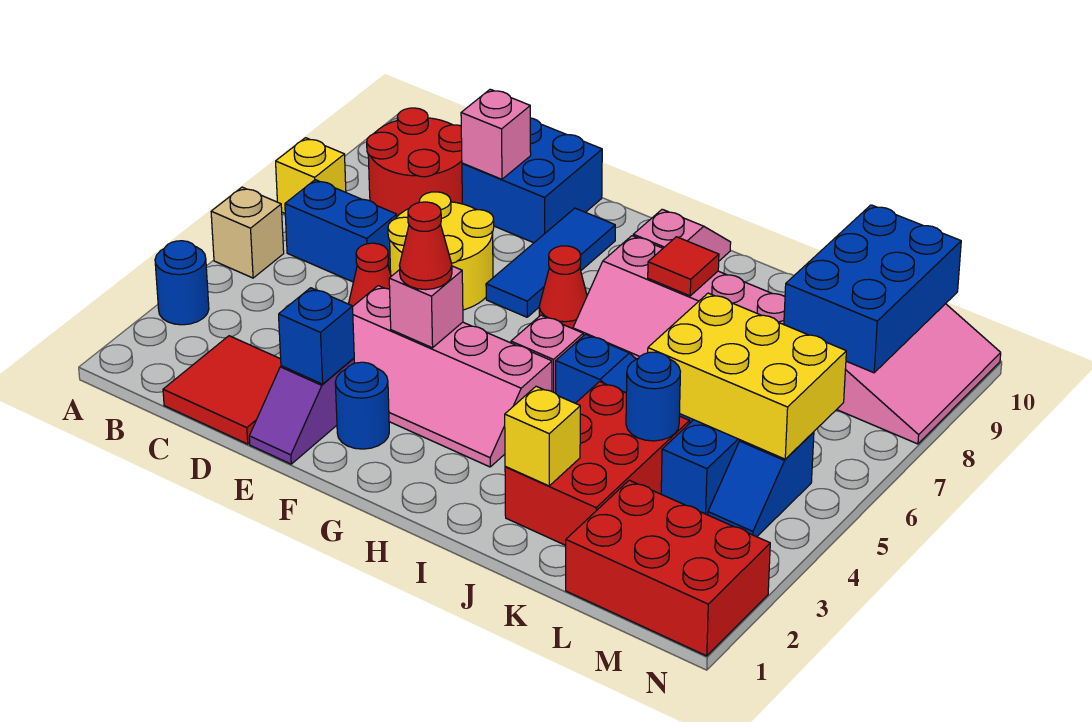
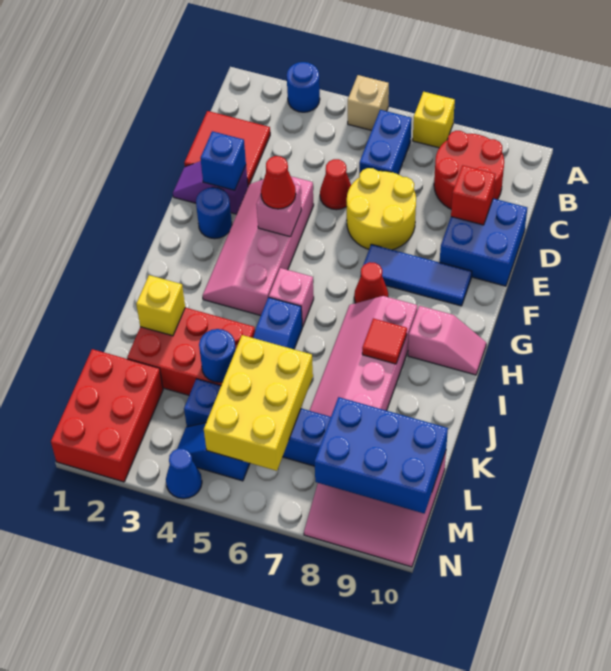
pink 1x1 brick [461,89,531,179] -> red 1x1 brick [451,165,495,225]
none -> blue 1x1 cone [166,449,202,499]

